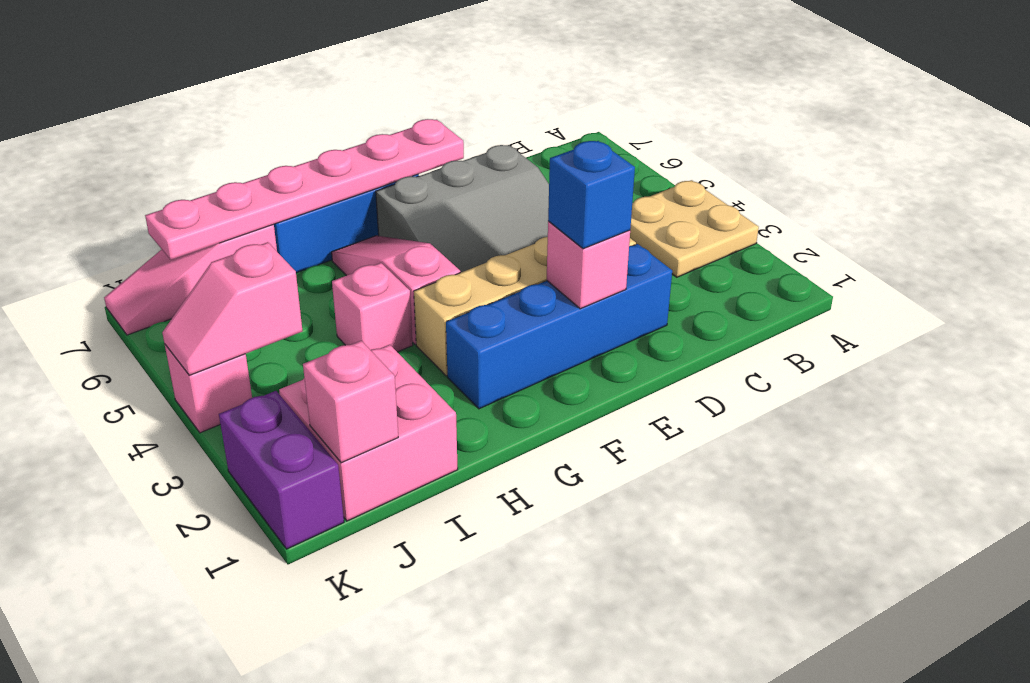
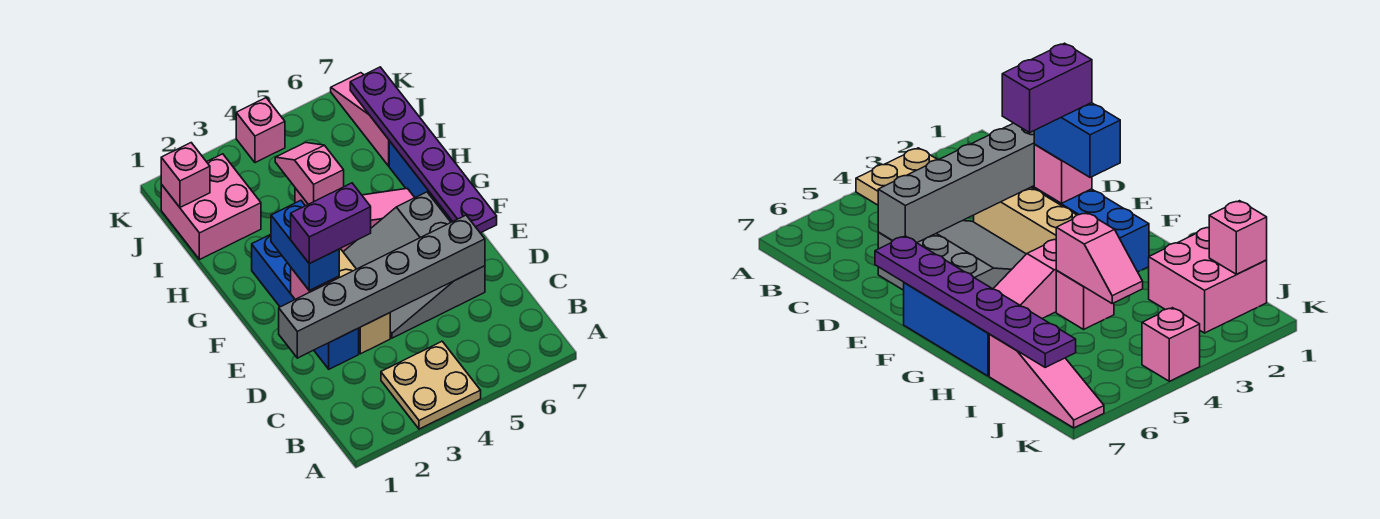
none -> grey 1x6 brick [279,215,485,358]
blue 1x1 brick [548,141,635,249] -> blue 1x2 brick [271,200,339,291]
pink 1x6 plate [145,119,464,260] -> purple 1x6 plate [350,67,497,233]
pink 1x2 slope [162,242,302,375] -> pink 1x2 slope moved to [275,143,344,204]
purple 1x2 brick [219,391,344,549] -> purple 1x2 brick moved to [291,183,371,264]

